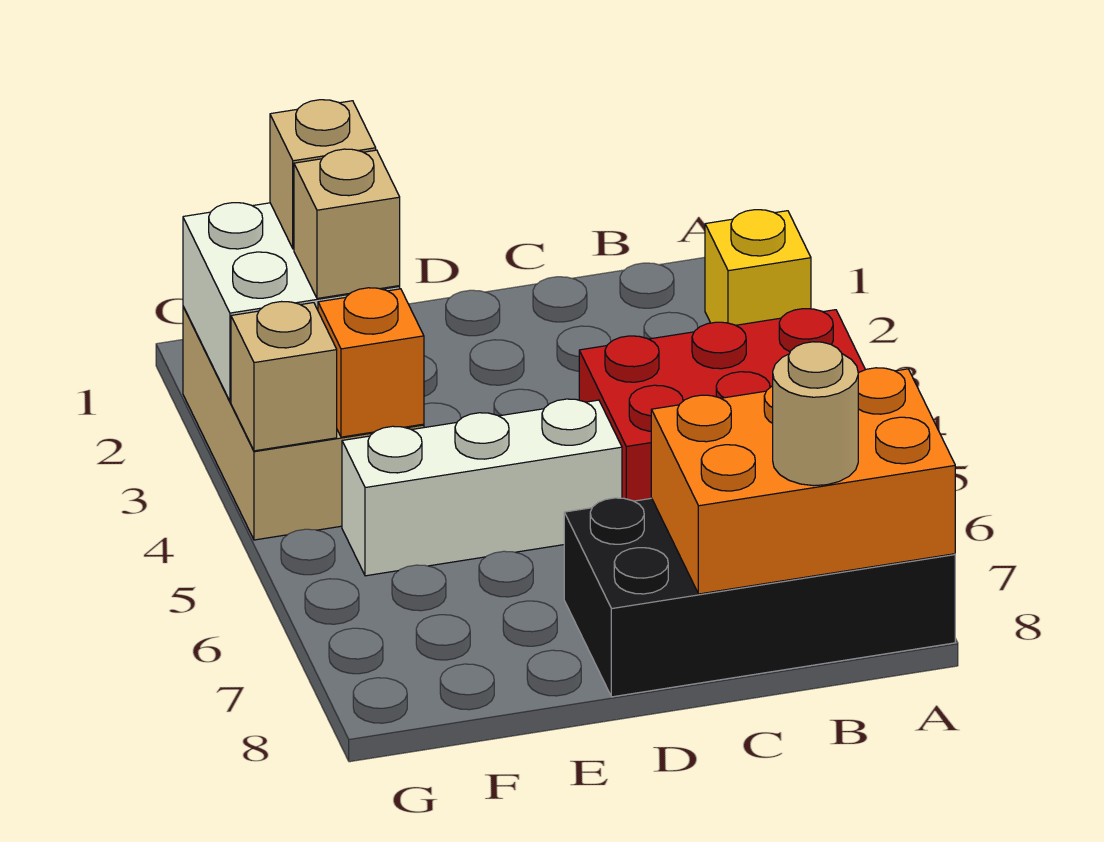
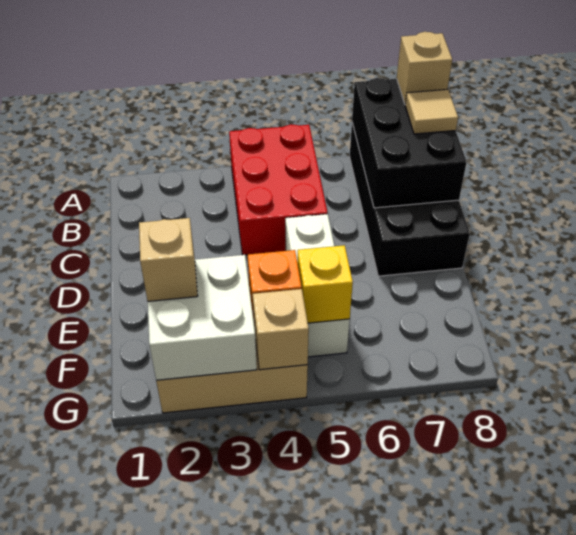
yellow 1x1 brick [705,210,811,325] -> yellow 1x1 brick moved to [297,245,353,323]
orange 2x3 brick [651,368,955,594] -> black 2x3 brick [352,78,467,208]
tan 1x1 round brick [773,342,858,486] -> tan 1x1 tile [405,89,458,134]
tan 1x1 brick [294,149,400,298] -> tan 1x1 brick moved to [397,32,452,104]

